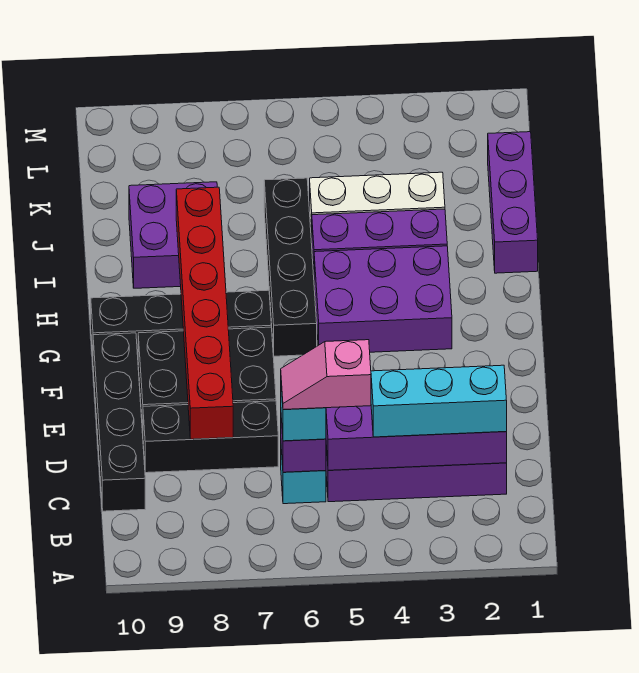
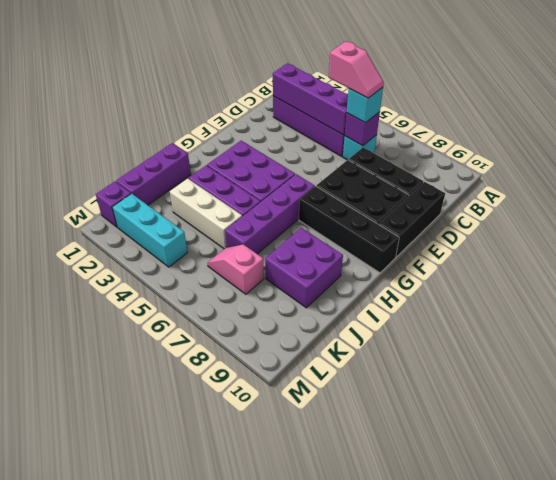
cyan 1x3 brick [371,365,507,437] -> cyan 1x3 brick moved to [112,194,188,267]
black 1x4 brick [93,333,145,511] -> black 1x3 brick [379,182,445,257]
red 1x6 brick [176,187,233,439] -> none
black 1x4 brick [264,178,317,356] -> purple 1x4 brick [225,174,315,254]
none -> pink 1x2 slope [208,244,264,294]
none -> purple 1x1 brick [96,182,131,227]

